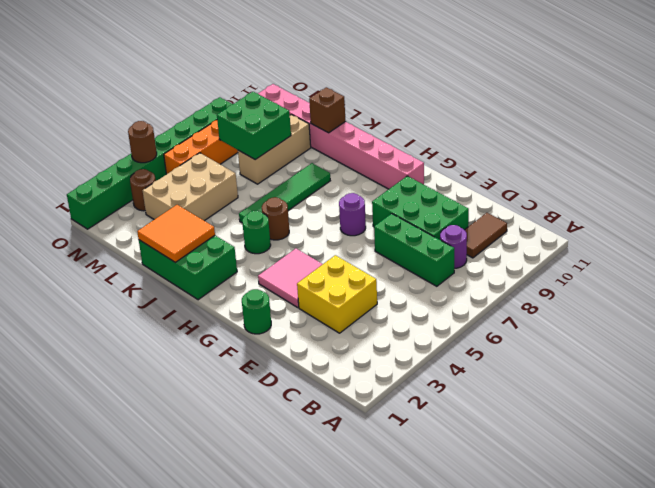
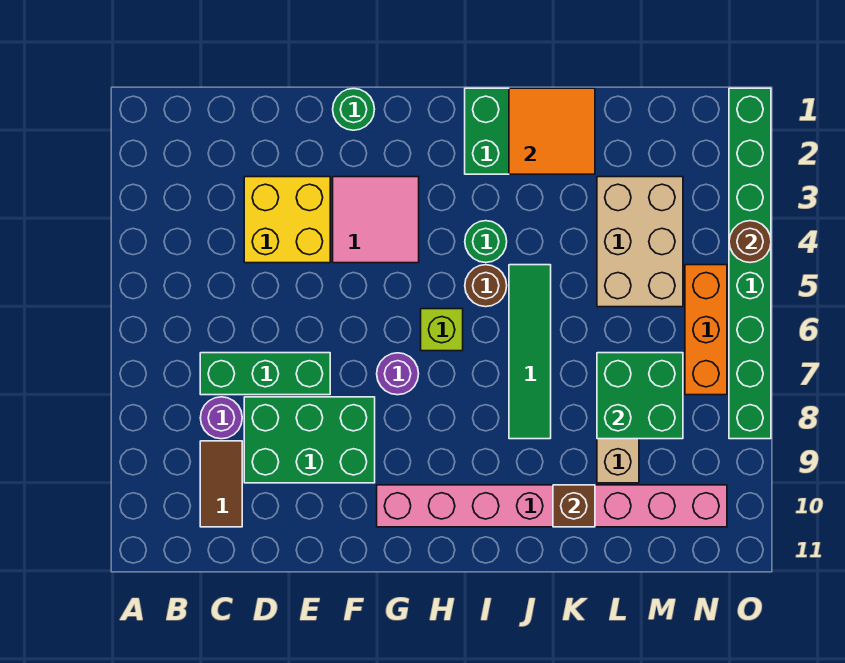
none -> lime 1x1 brick [421,309,463,351]
brown 1x1 round brick [130,169,156,211] -> none

